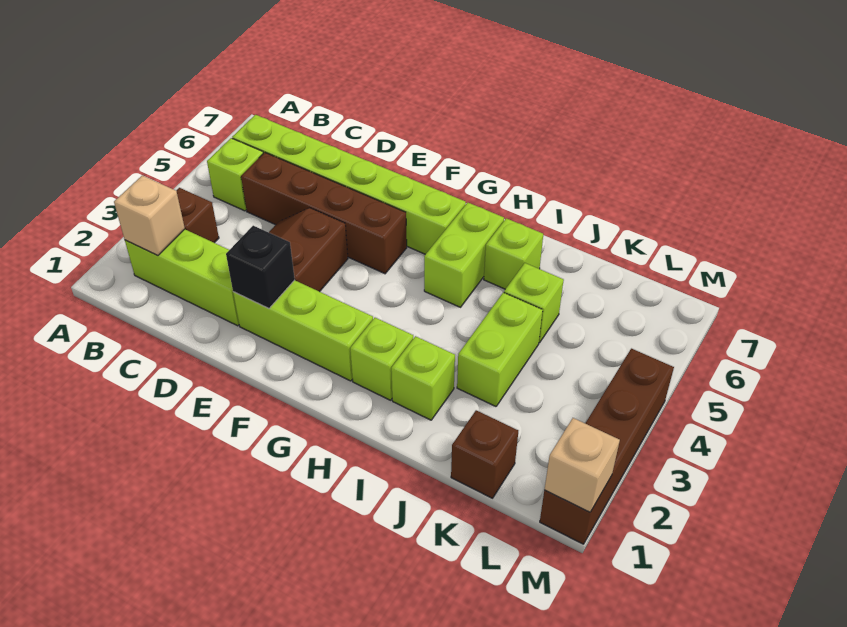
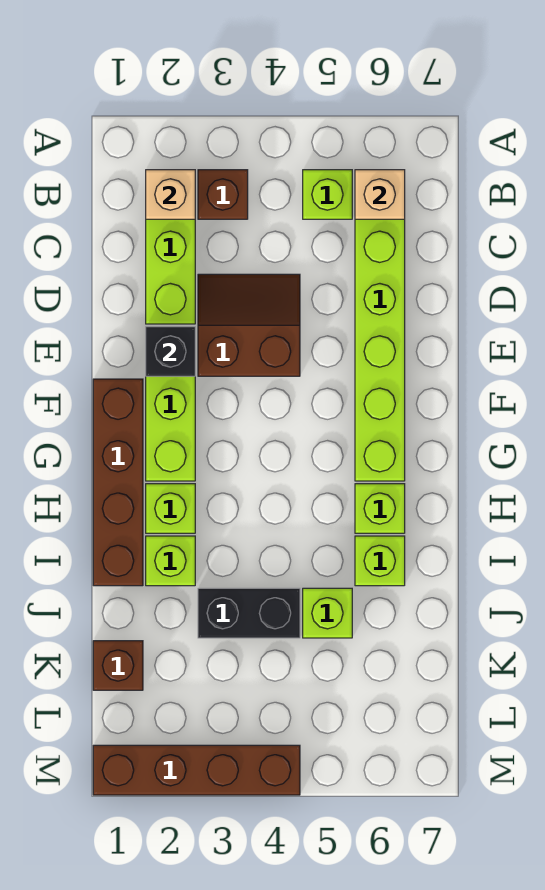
brown 1x4 brick [241,152,407,274] -> brown 1x4 brick moved to [93,379,143,586]
lime 1x2 brick [424,203,504,307] -> lime 1x1 brick [355,484,405,533]
lime 1x2 brick [457,292,543,406] -> black 1x2 brick [198,588,300,638]
tan 1x1 brick [544,418,620,512] -> tan 1x1 brick moved to [355,170,405,219]

